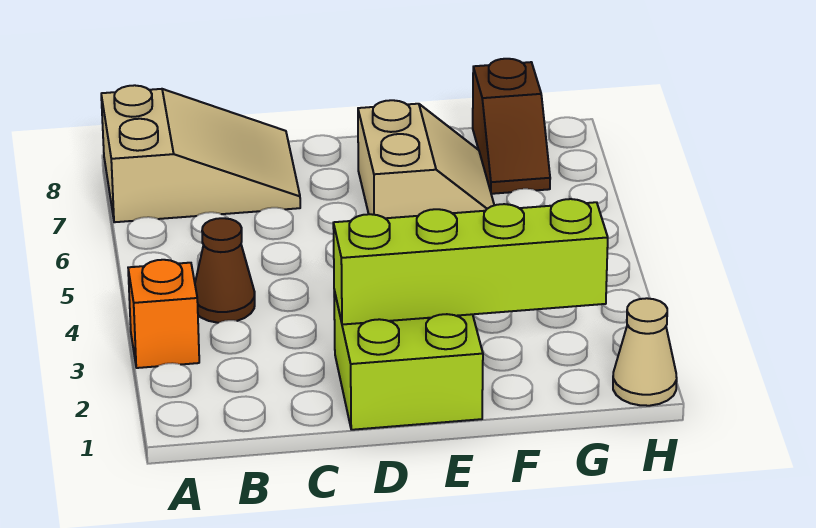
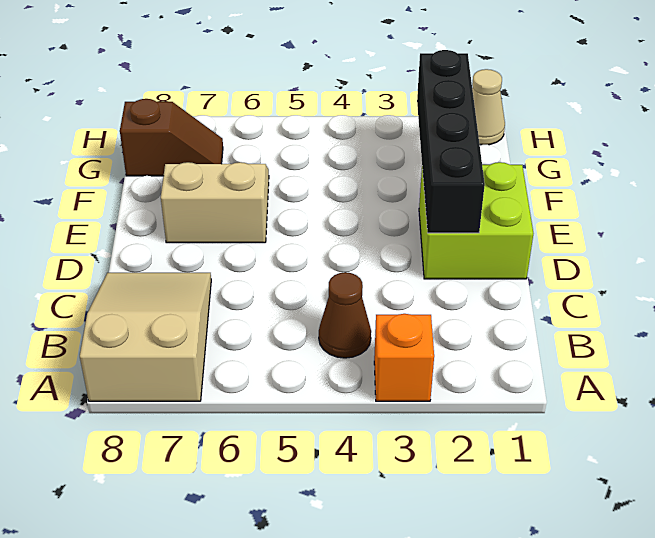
lime 1x4 brick [333,199,608,325] -> black 1x4 brick [417,50,485,233]

